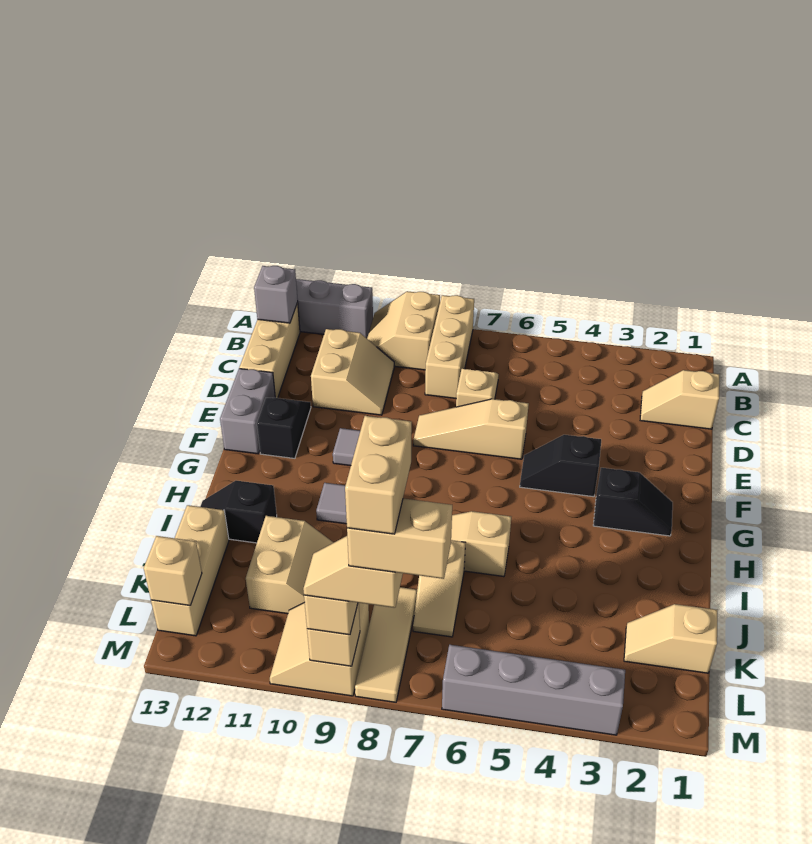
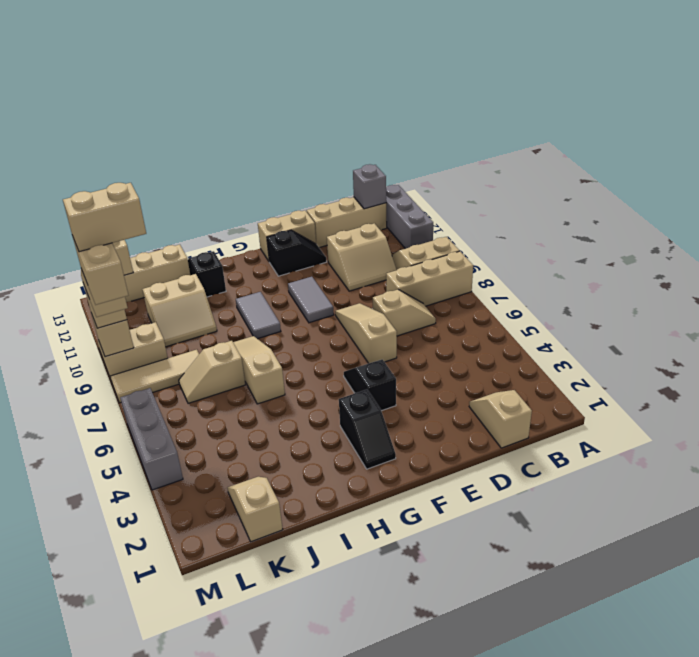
grey 1x2 brick [220,369,275,454] -> tan 1x2 brick [258,211,316,261]
grey 1x4 brick [442,645,625,735] -> grey 1x3 brick [120,388,183,490]

